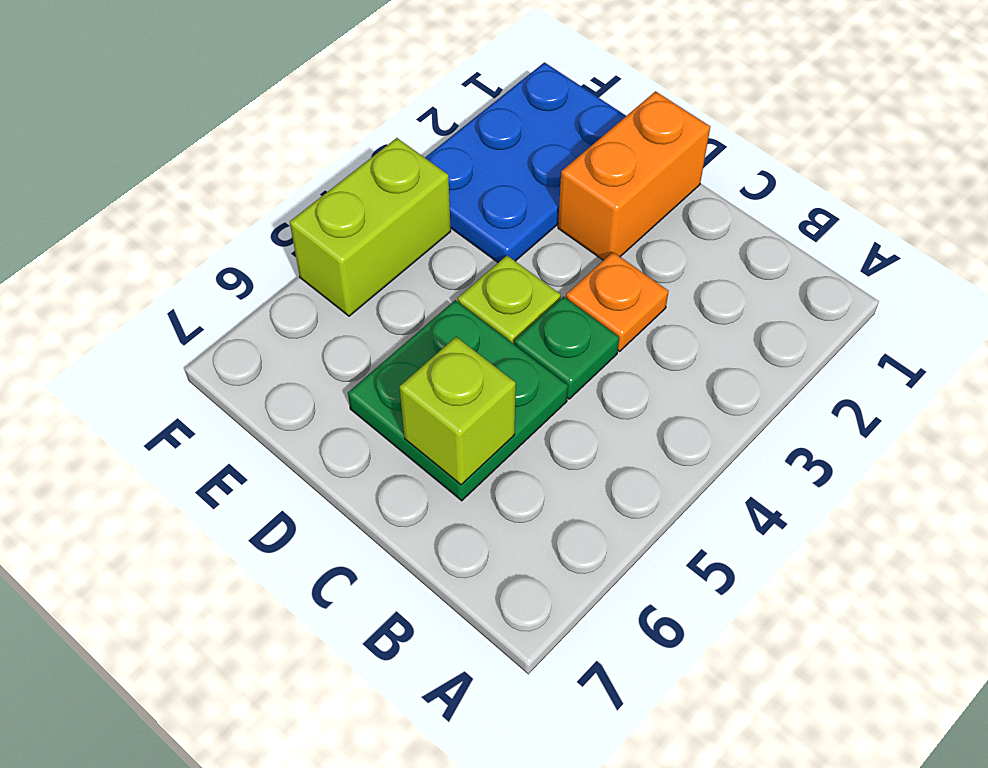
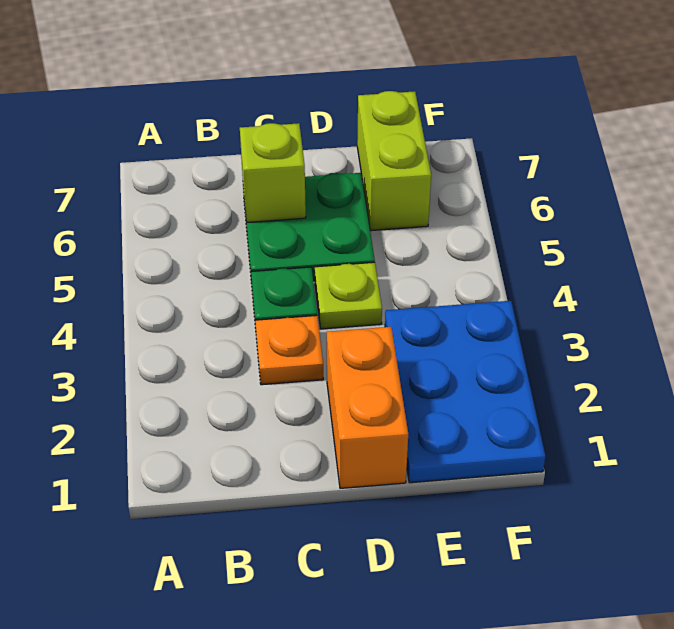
lime 1x2 brick [290,138,451,316] -> lime 1x2 brick moved to [357,91,431,231]

